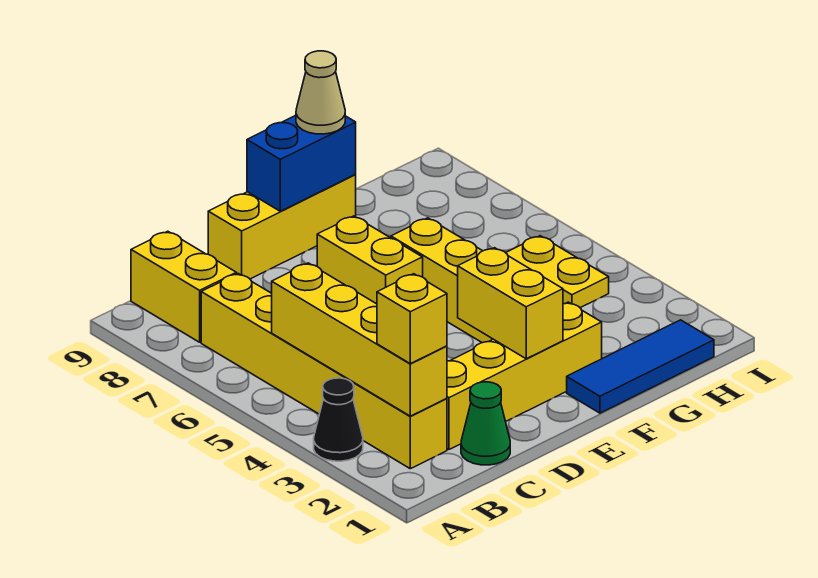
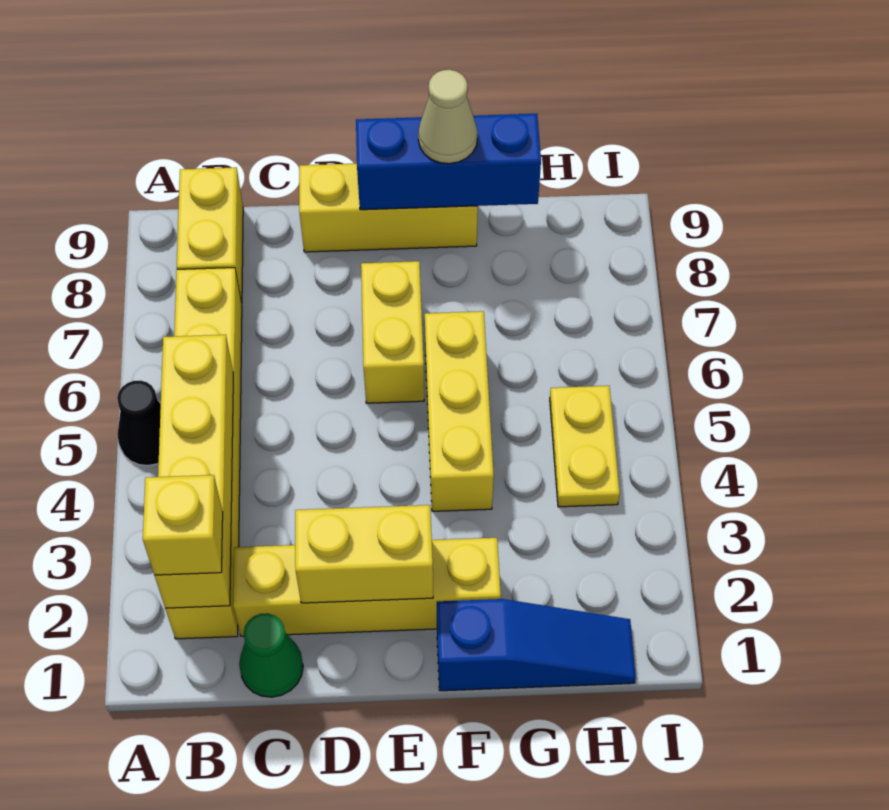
black 1x1 cone [314,378,363,461] -> black 1x1 cone moved to [117,380,161,466]
yellow 1x2 brick [458,248,563,359] -> yellow 1x2 brick turned to [295,505,433,603]
blue 1x2 brick [247,115,356,211] -> blue 1x3 brick [356,114,541,210]
blue 1x3 tile [567,320,714,413] -> blue 1x3 slope [437,599,636,691]

